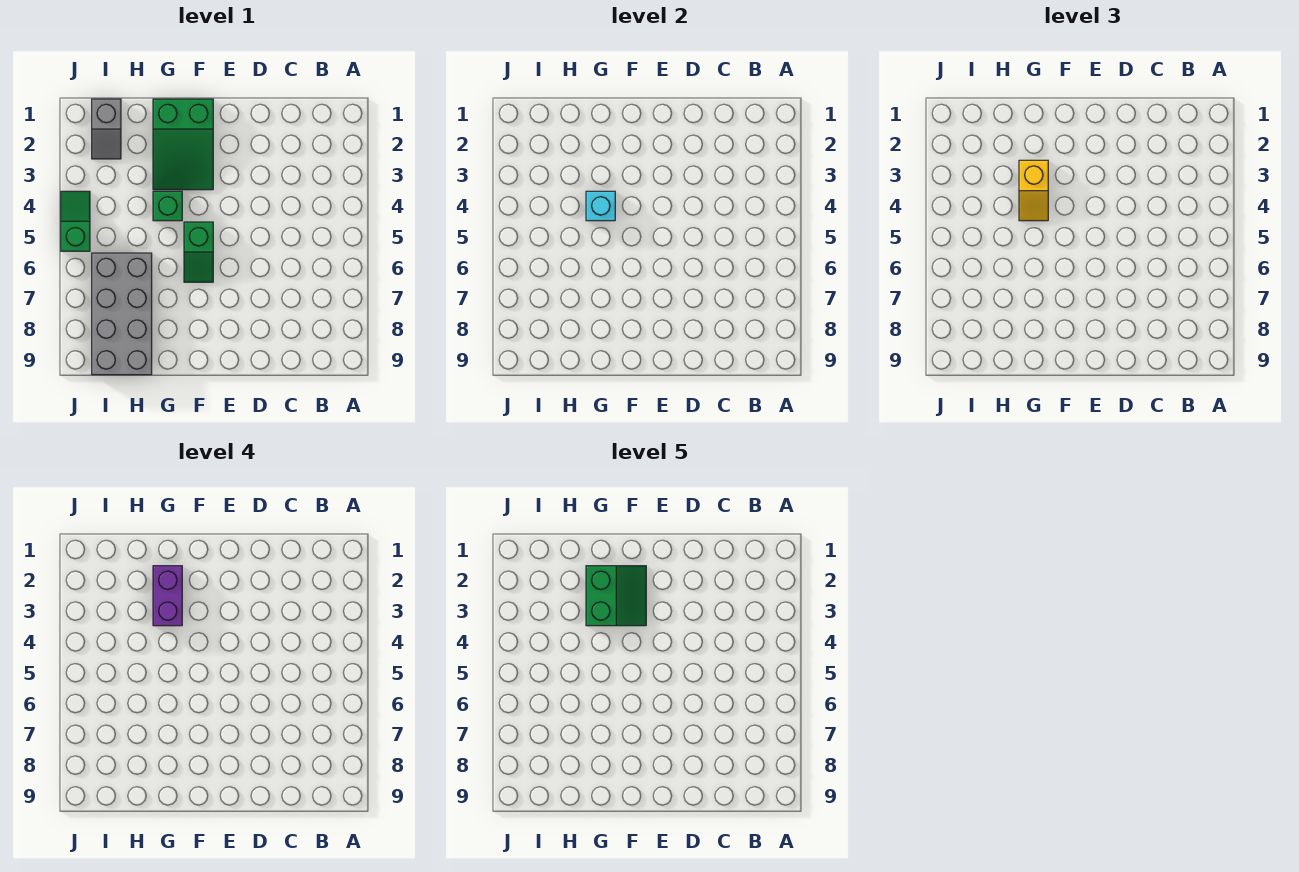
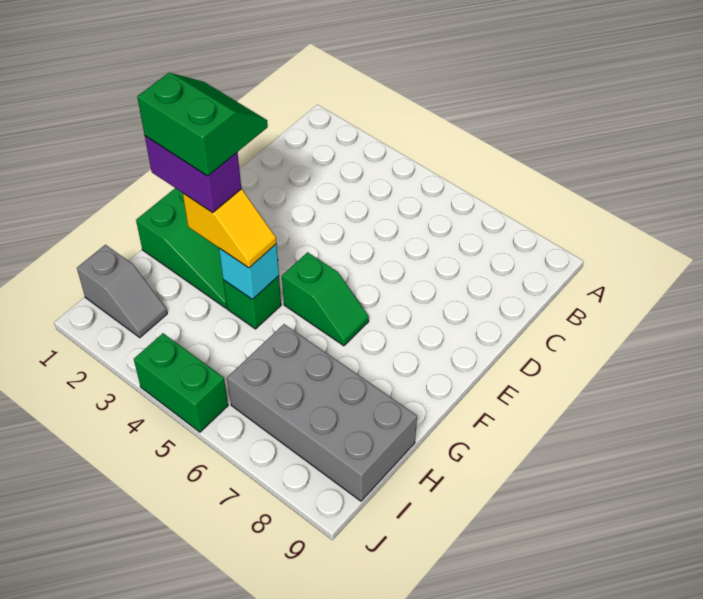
green 1x2 slope [61,191,90,251] -> green 1x2 brick [134,333,228,432]

